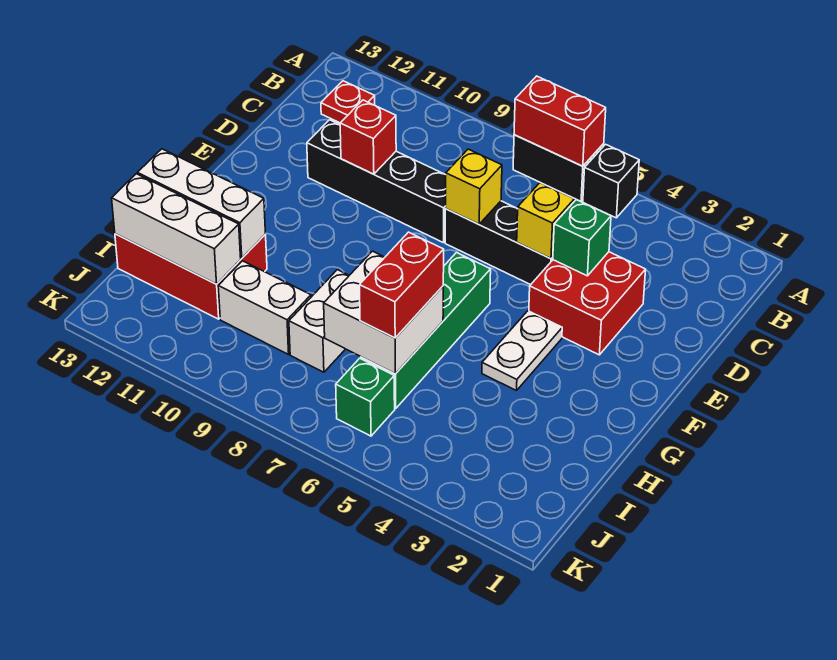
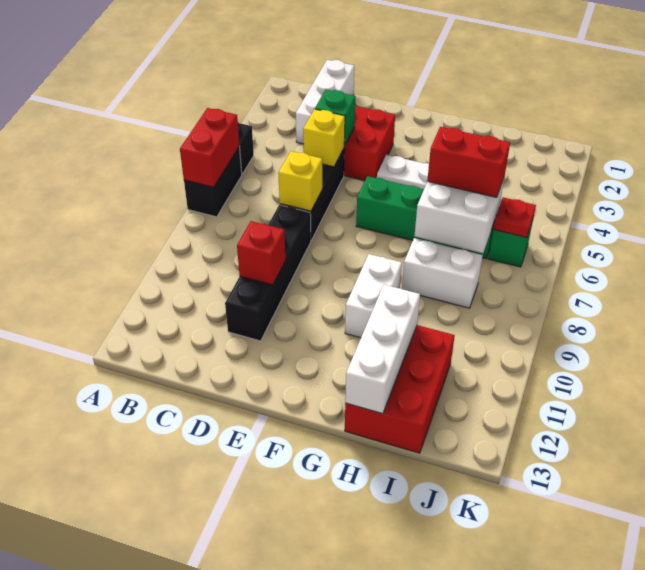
red 1x1 plate [321,81,375,123] -> red 1x1 plate moved to [493,197,536,238]
white 1x2 brick [218,261,311,354] -> white 1x2 brick moved to [345,254,402,338]
white 1x3 brick [112,174,241,284] -> white 1x3 brick moved to [296,60,354,144]

